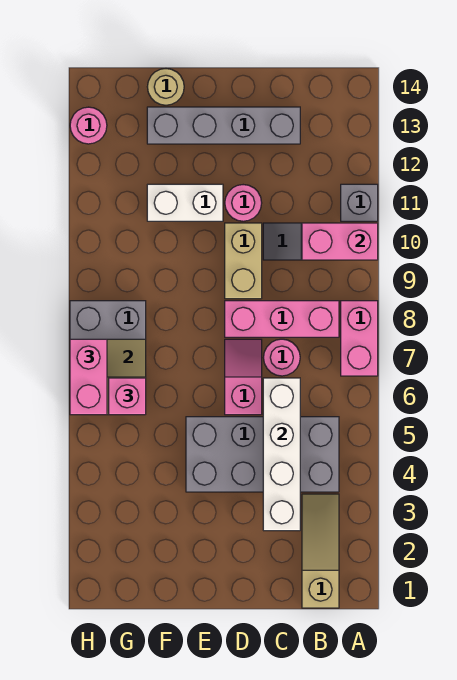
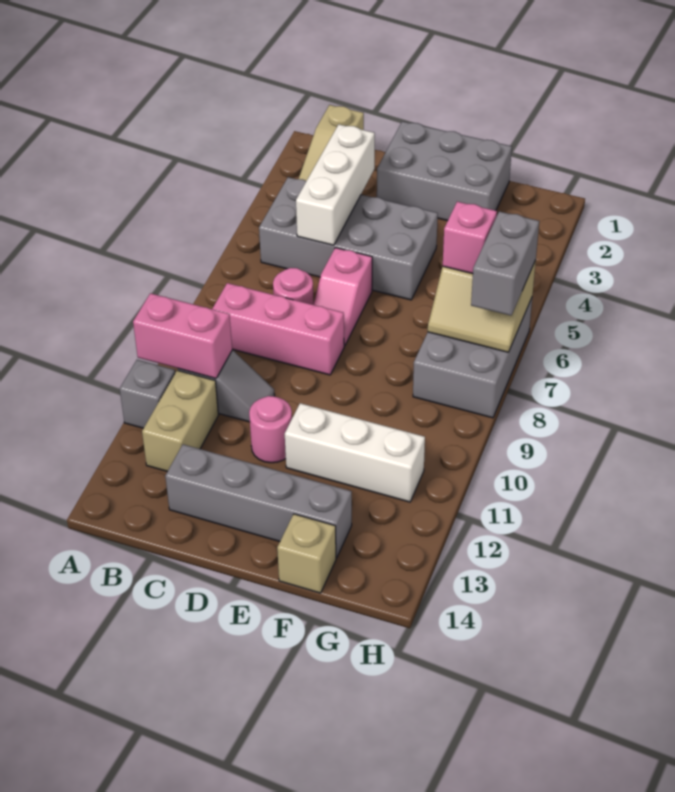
pink 1x2 brick [341,301,378,376] -> none
white 1x4 brick [263,378,300,531] -> white 1x3 brick [296,124,375,245]
none -> grey 2x3 brick [377,121,512,221]
tan 1x2 brick [225,223,262,299] -> tan 1x2 brick moved to [142,370,218,471]
white 1x2 brick [147,184,223,221] -> white 1x3 brick [285,403,425,502]
tan 1x1 round brick [147,69,184,105] -> tan 1x1 brick [277,514,336,593]
pink 1x2 brick [70,339,107,415] -> grey 1x2 brick [471,211,539,316]
pink 1x1 round brick [70,107,107,144] -> none

